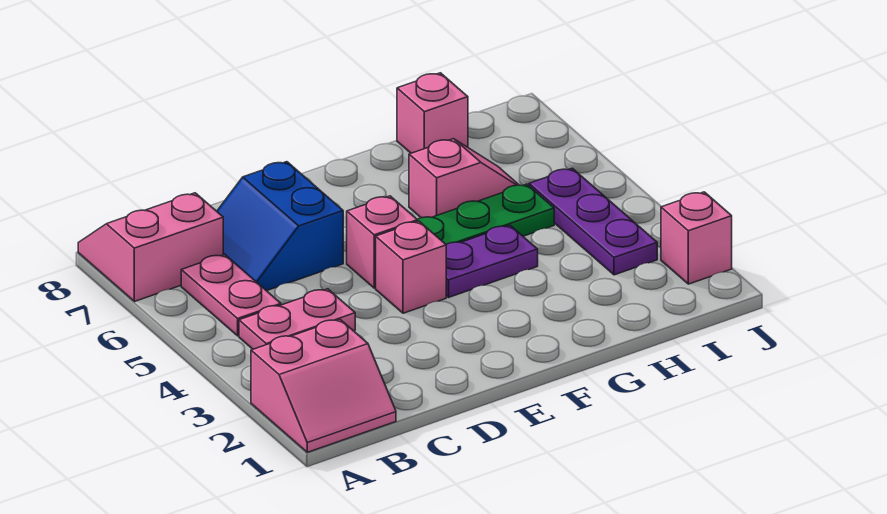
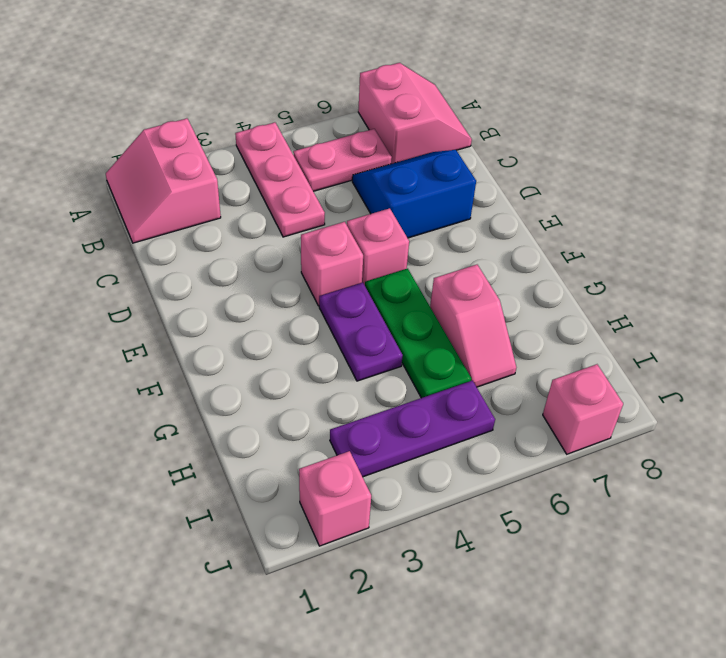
pink 1x2 plate [239,289,355,349] -> pink 1x3 plate [235,122,325,237]
pink 1x1 brick [397,73,468,153] -> pink 1x1 brick moved to [543,364,623,454]

